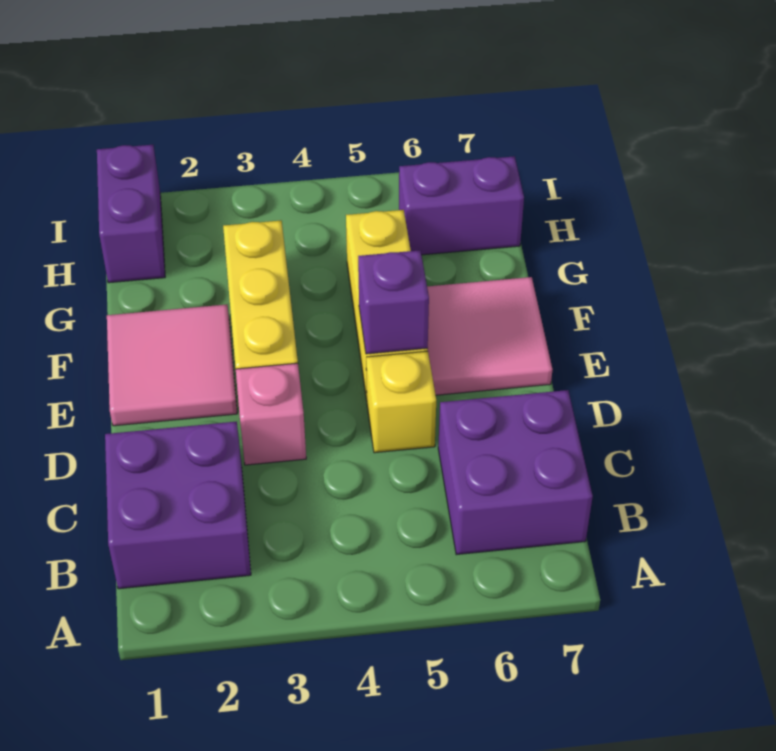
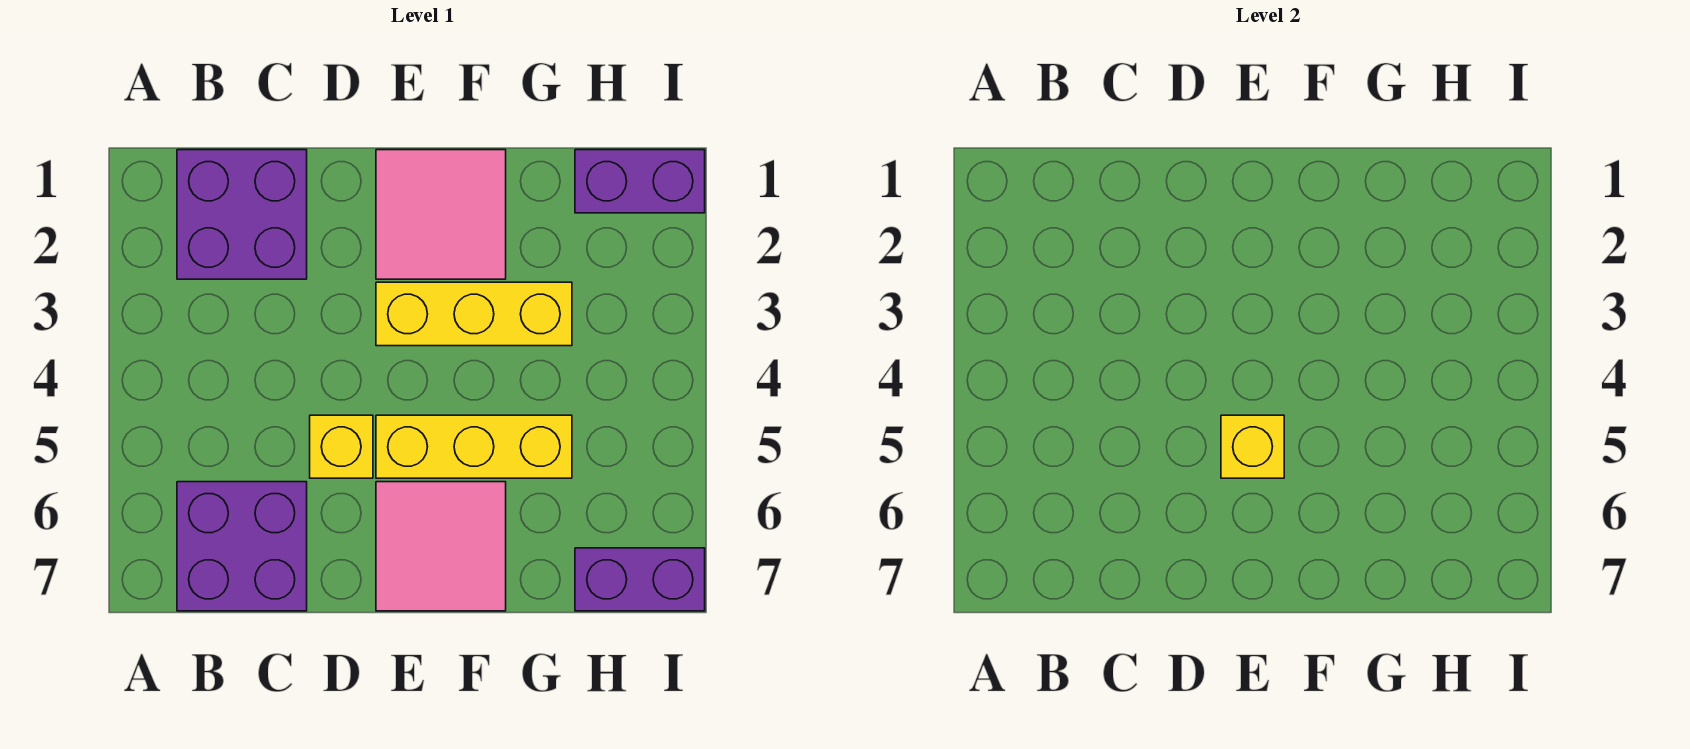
pink 1x1 brick [236,363,306,465] -> none
purple 1x1 brick [358,250,429,354] -> yellow 1x1 brick [1221,415,1284,478]
purple 1x2 brick [399,156,524,255] -> purple 1x2 brick turned to [575,548,705,611]

